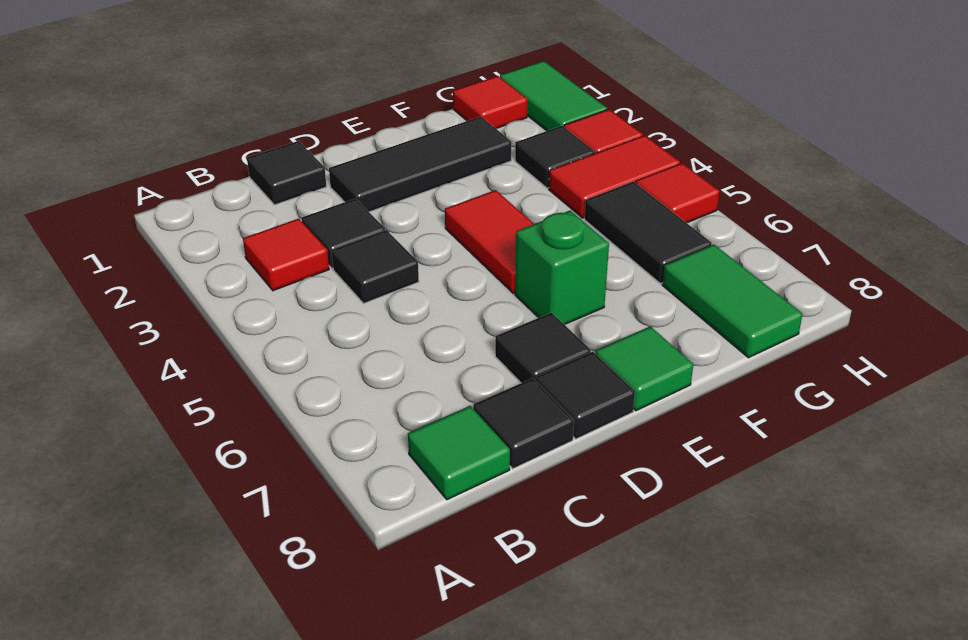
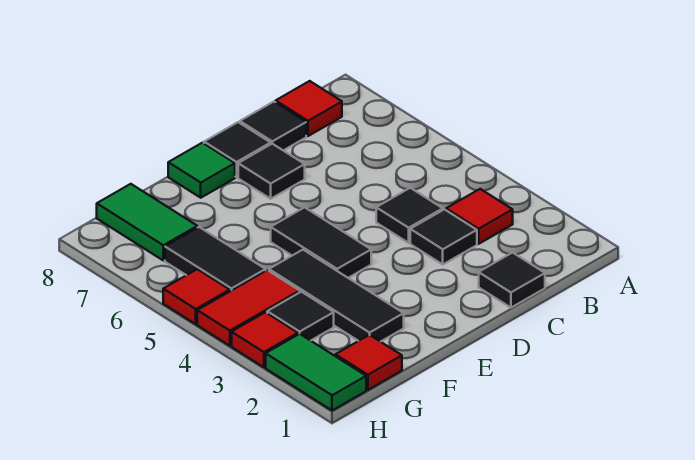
green 1x1 tile [408,406,510,500] -> red 1x1 tile [276,81,342,136]
black 1x3 tile [329,117,512,212] -> black 1x3 tile turned to [269,250,404,342]
red 1x2 tile [445,190,534,293] -> black 1x2 tile [271,207,371,278]
green 1x1 brick [515,210,609,325] -> none

